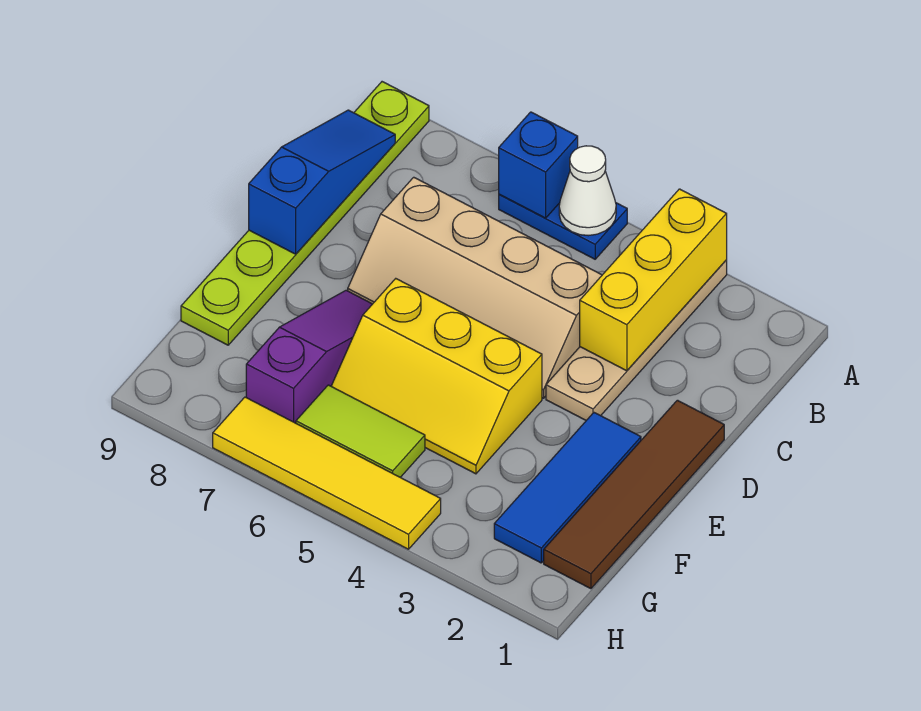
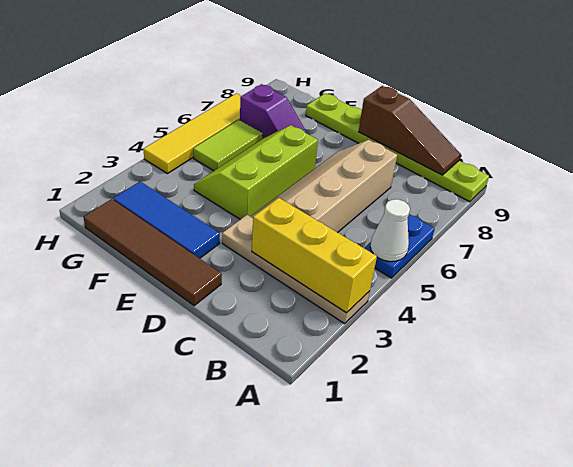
blue 1x1 brick [499,112,578,218] -> none
blue 1x3 slope [249,110,395,254] -> brown 1x3 slope [359,86,461,175]
yellow 2x3 slope [331,279,542,474] -> lime 2x3 slope [194,125,318,219]
purple 1x3 slope [246,290,372,423] -> purple 1x2 slope [240,84,307,139]

